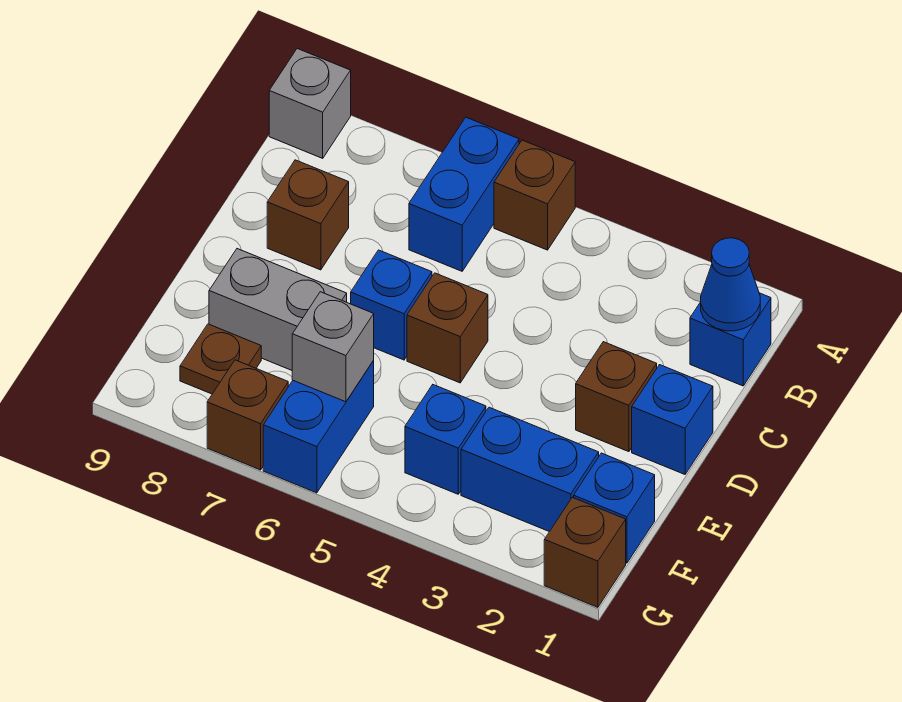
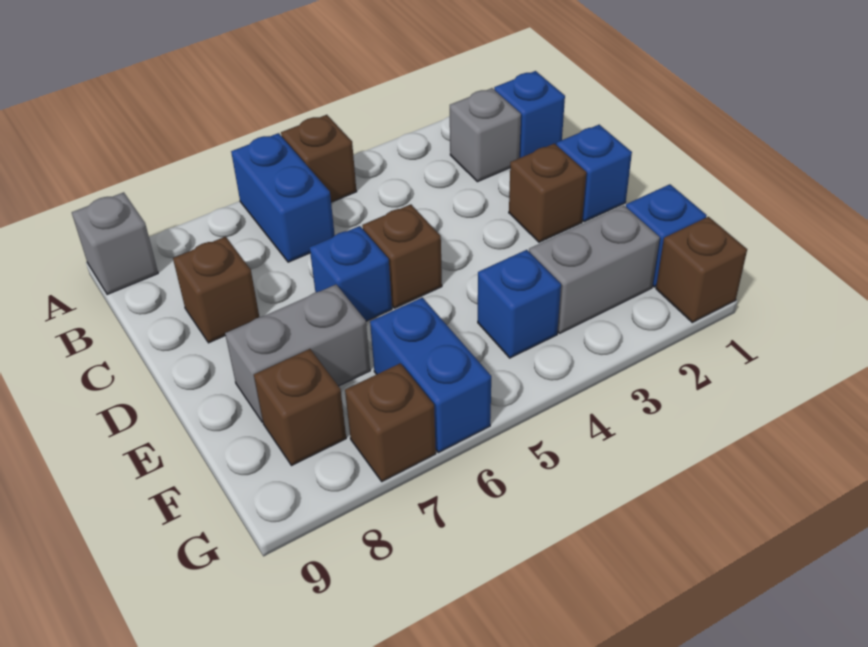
blue 1x1 cone [701,238,760,331] -> none
blue 1x2 brick [461,407,599,532] -> grey 1x2 brick [529,205,660,333]
grey 1x1 brick [292,292,374,402] -> grey 1x1 brick moved to [450,88,521,182]
brown 1x1 plate [180,324,261,394] -> brown 1x1 brick [254,349,346,466]

